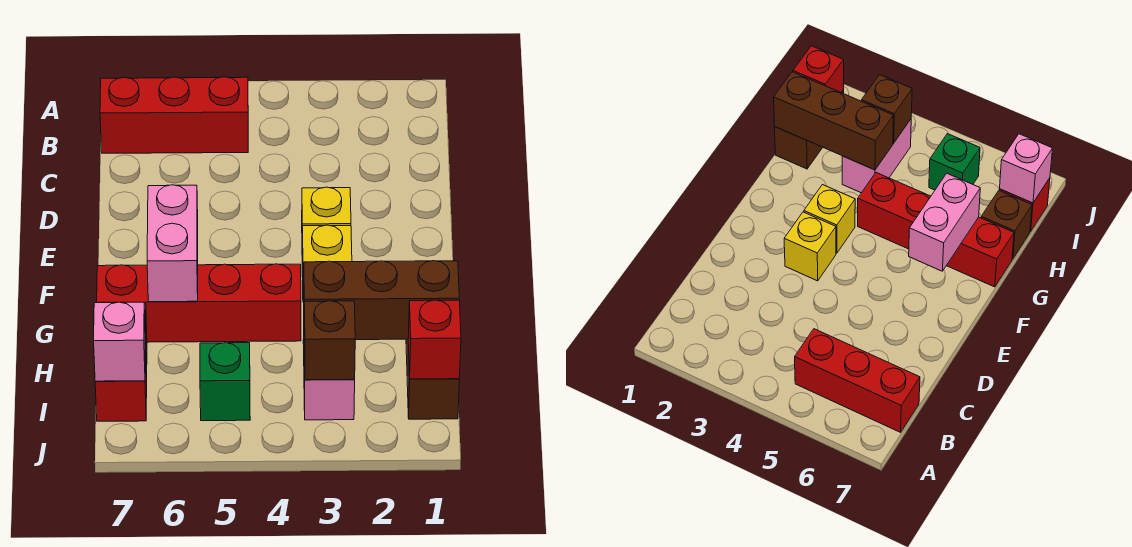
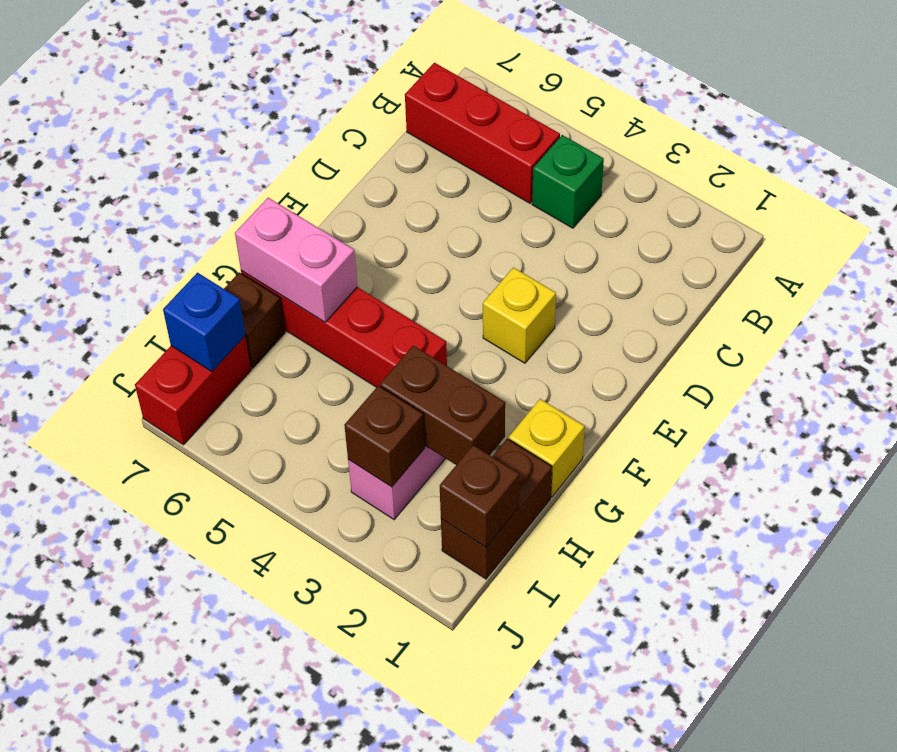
yellow 1x1 brick [302,225,352,302] -> yellow 1x1 brick moved to [509,399,585,497]
pink 1x2 brick [147,185,198,302] -> pink 1x2 brick turned to [235,198,357,322]
brown 1x3 brick [304,261,459,340] -> brown 1x2 brick [380,346,505,465]
red 1x1 brick [408,300,461,379] -> brown 1x1 brick [440,445,519,547]
green 1x1 brick [200,343,250,421] -> green 1x1 brick moved to [532,135,604,228]
red 1x1 brick [95,344,147,421] -> red 1x2 brick [135,336,251,445]
pink 1x1 brick [94,302,145,381] -> blue 1x1 brick [163,273,245,372]

